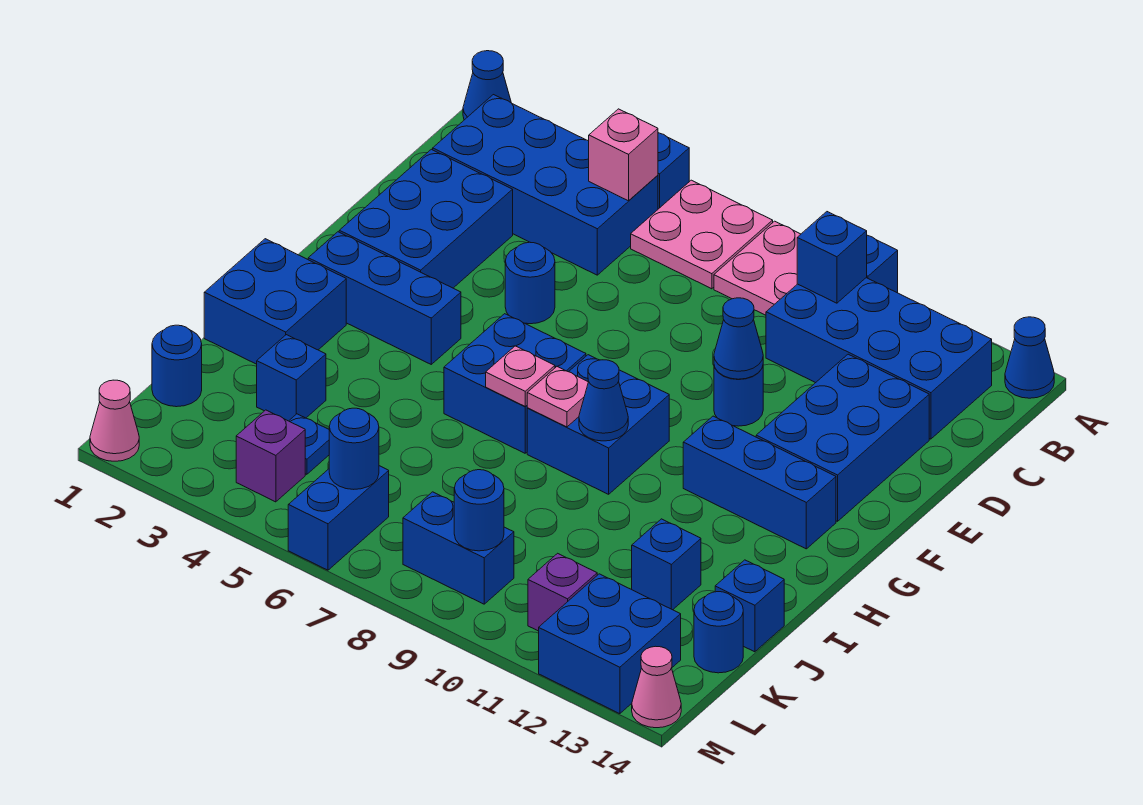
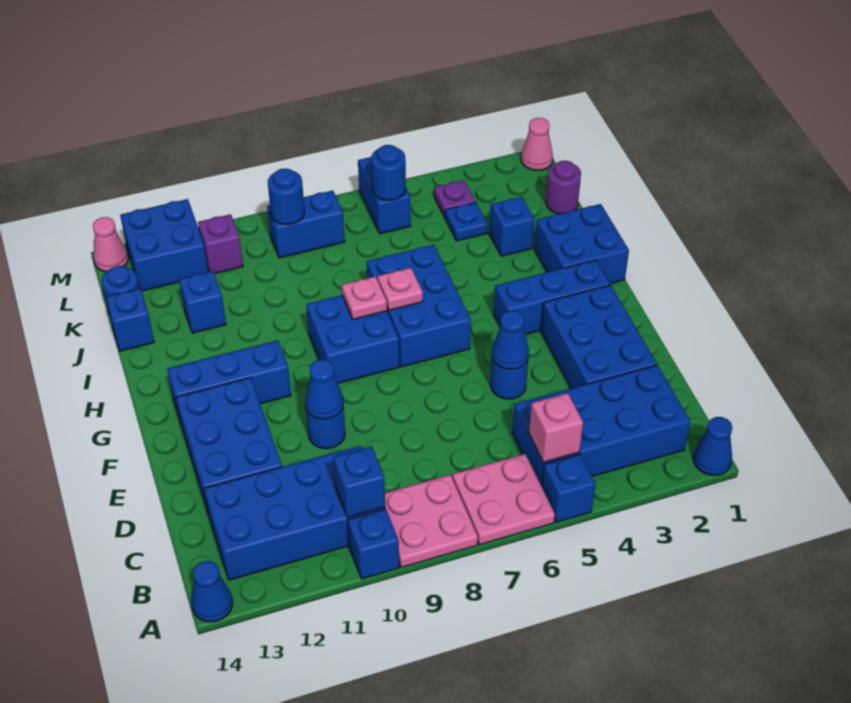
blue 2x2 brick [444,314,586,453] -> blue 2x3 brick [367,245,471,367]
blue 1x1 cone [579,360,628,441] -> blue 1x1 cone moved to [492,311,529,370]
blue 1x1 round brick [152,325,202,407] -> purple 1x1 round brick [546,161,581,214]
purple 1x1 brick [236,410,305,502] -> purple 1x1 plate [434,180,476,217]

